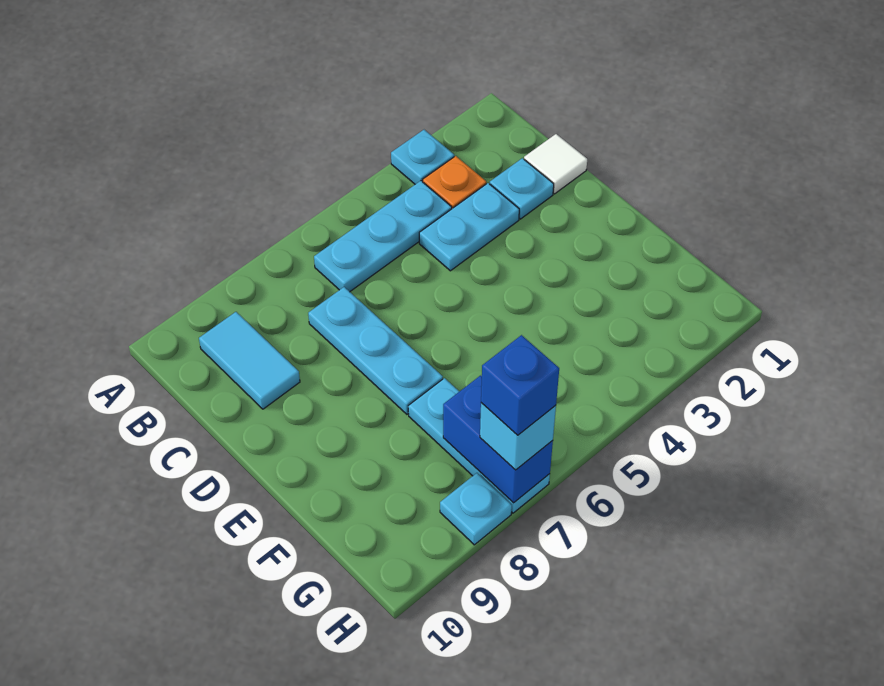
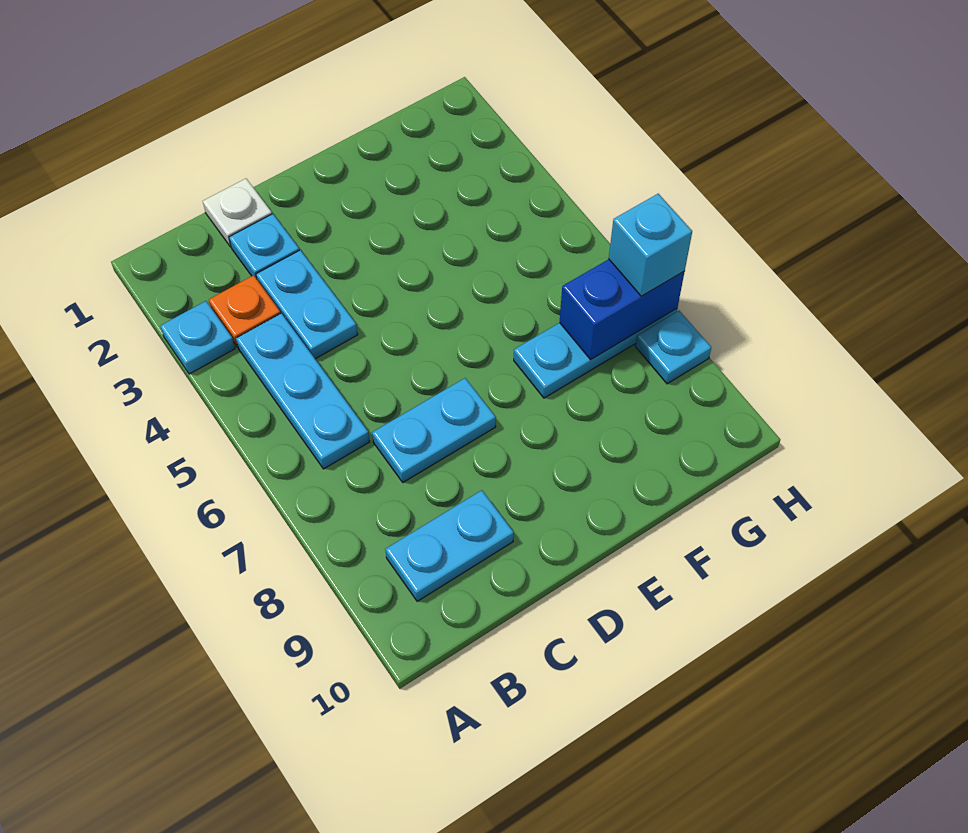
cyan 1x2 tile [199,312,300,409] -> cyan 1x2 plate [385,490,514,601]
white 1x1 tile [524,134,587,194] -> white 1x1 plate [203,179,272,247]
cyan 1x3 plate [308,287,443,414] -> cyan 1x2 plate [372,378,496,482]
blue 1x1 brick [481,335,559,435] -> none

